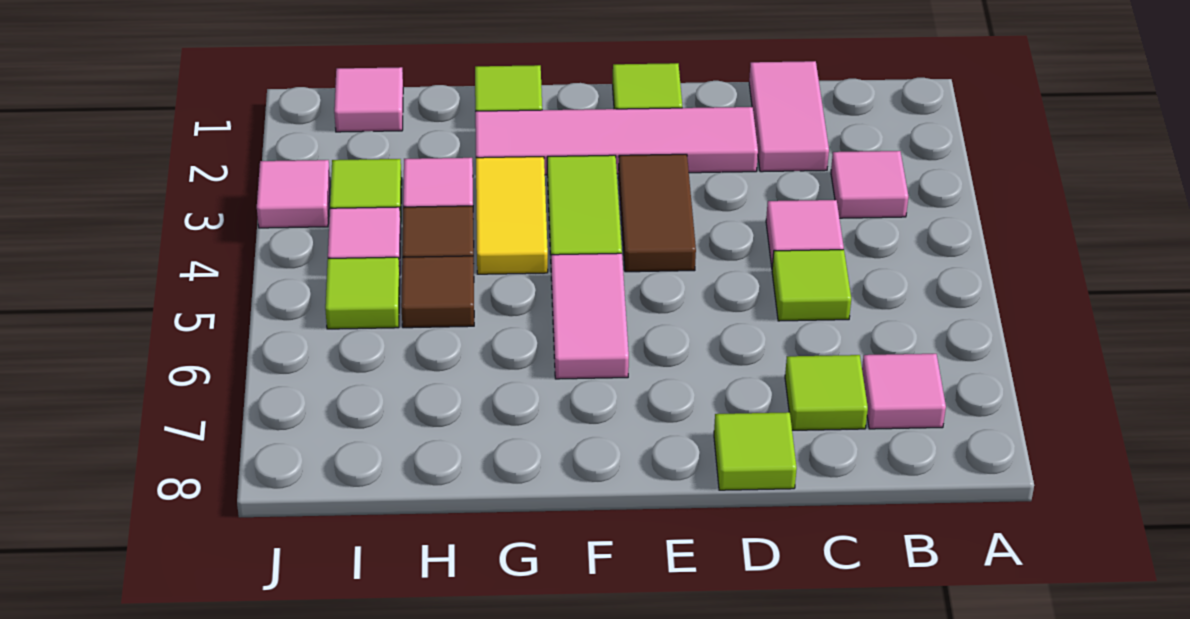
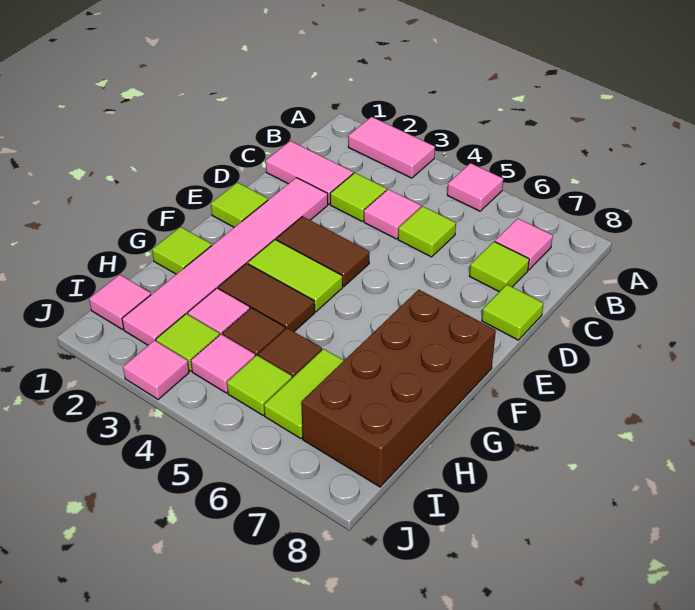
pink 1x1 tile [831,151,908,218] -> pink 1x1 tile moved to [447,163,503,211]
none -> lime 1x1 tile [330,173,387,221]
pink 1x4 tile [475,107,758,175] -> pink 1x6 tile [122,178,328,345]
pink 1x2 tile [551,253,629,379] -> pink 1x2 tile moved to [348,117,435,178]
none -> brown 2x4 brick [301,290,496,487]
yellow 1x2 tile [476,157,548,274] -> brown 1x2 tile [218,263,315,332]
none -> lime 1x2 tile [264,349,344,439]

